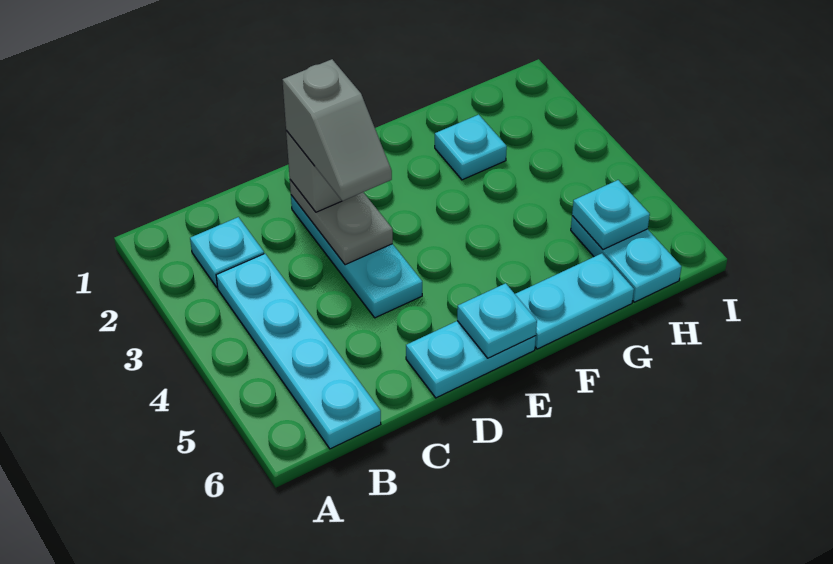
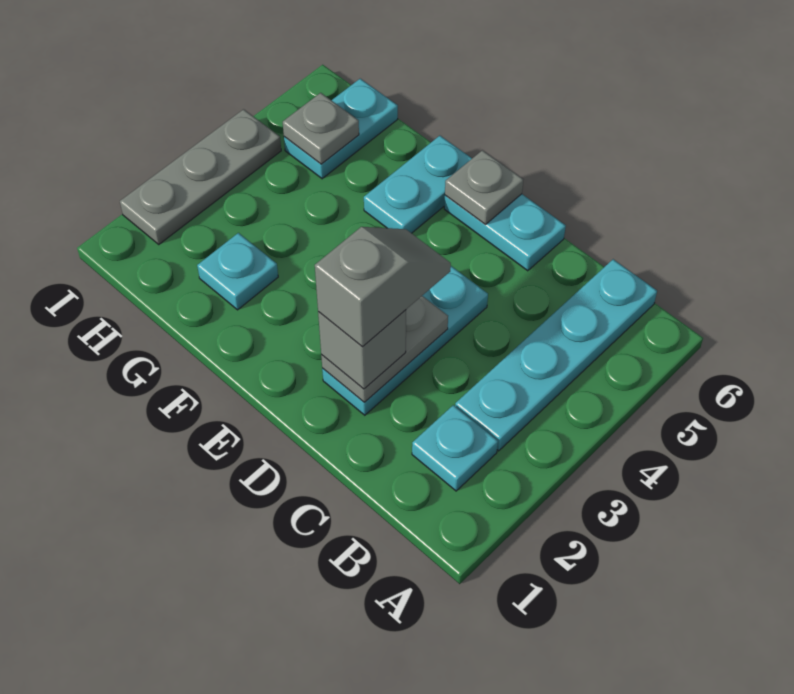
cyan 1x1 plate [457,283,537,358] -> grey 1x1 plate [445,150,523,224]
cyan 1x2 plate [515,253,634,349] -> cyan 1x2 plate turned to [364,136,472,233]
cyan 1x1 plate [572,180,650,250] -> grey 1x1 plate [283,93,359,164]
none -> grey 1x3 plate [120,109,281,244]

